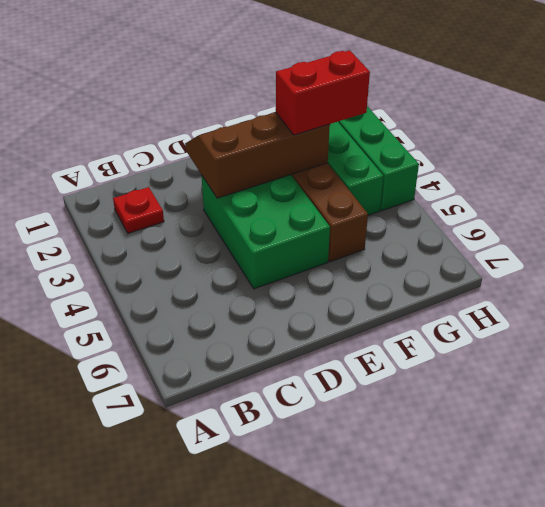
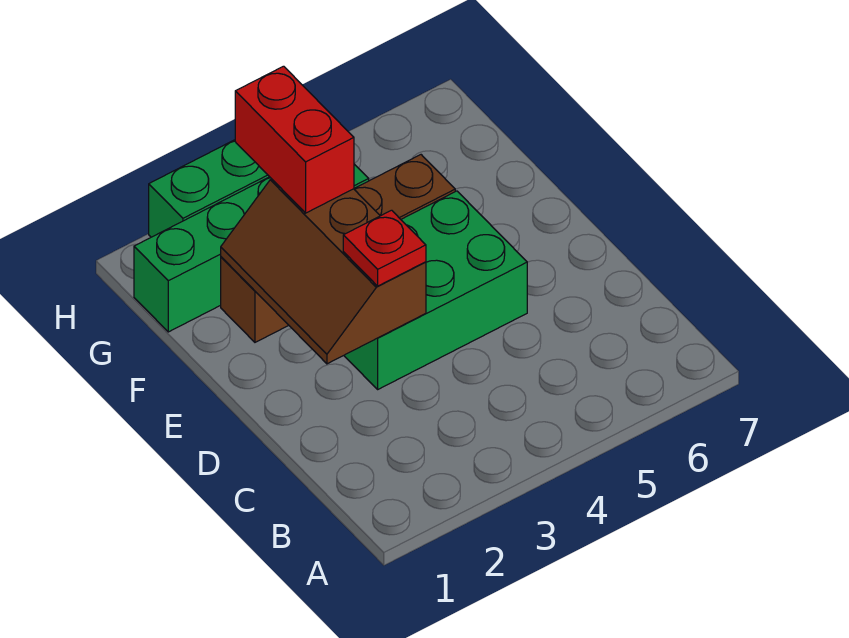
red 1x1 plate [113,187,164,233] -> red 1x1 plate moved to [343,210,426,286]

